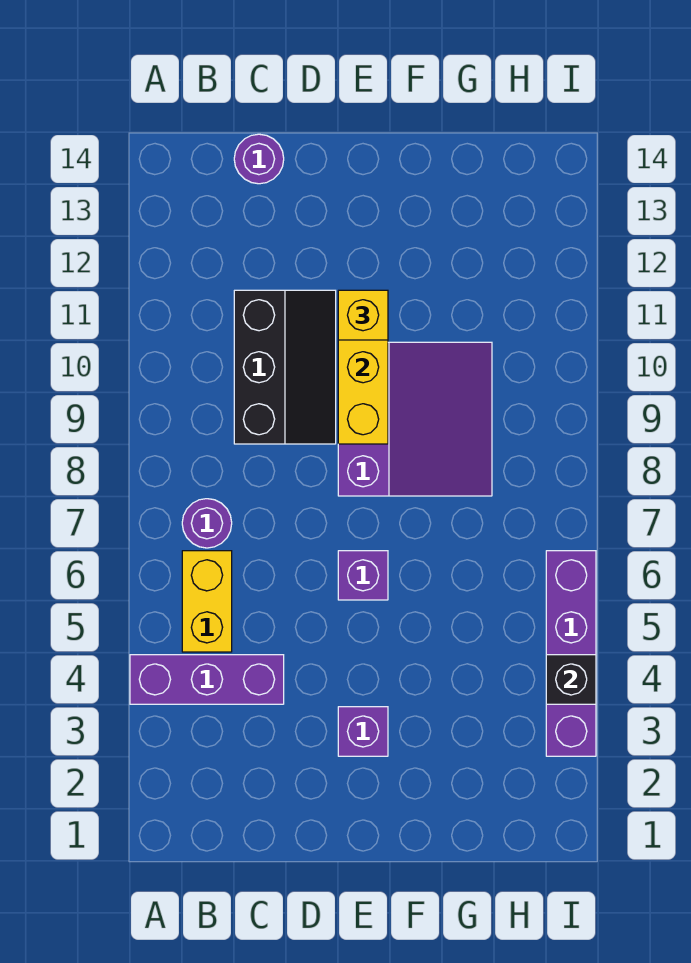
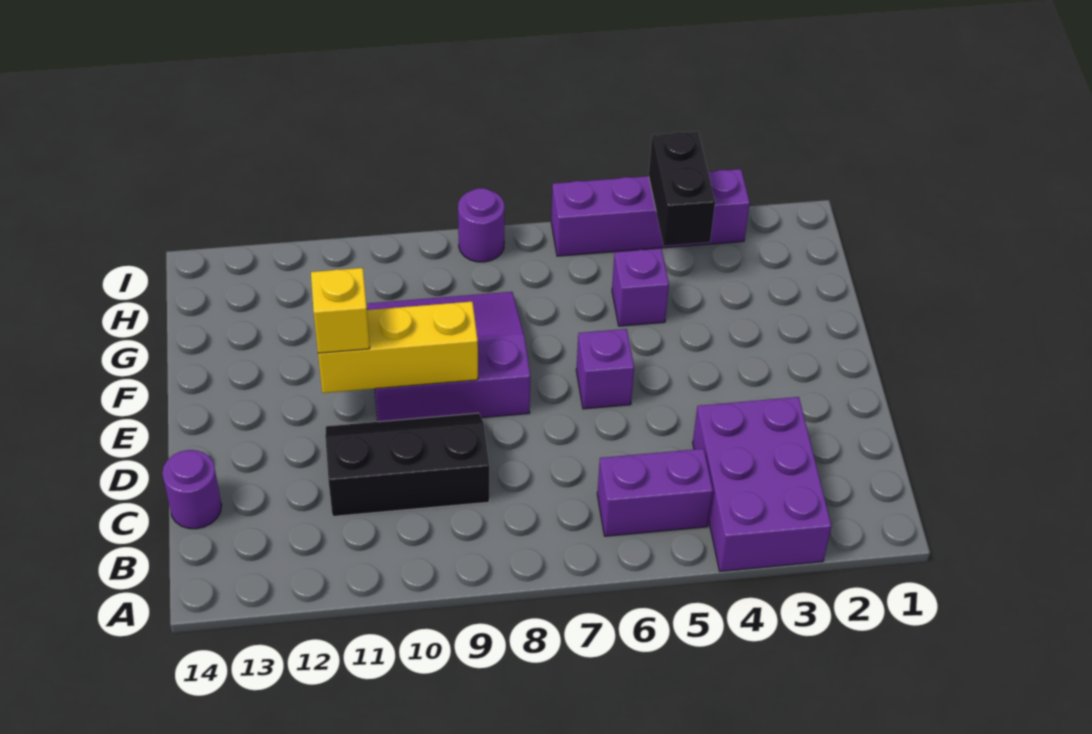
purple 1x3 brick [130,655,284,704] -> purple 2x3 brick [693,397,832,571]
yellow 1x2 brick [182,551,232,652] -> purple 1x2 brick [597,449,713,536]
purple 1x1 round brick [182,499,232,548] -> purple 1x1 round brick moved to [458,188,504,262]
purple 1x1 brick [338,707,388,756] -> purple 1x1 brick moved to [612,248,669,326]
black 1x1 brick [546,655,596,704] -> black 1x2 brick [649,132,715,246]

